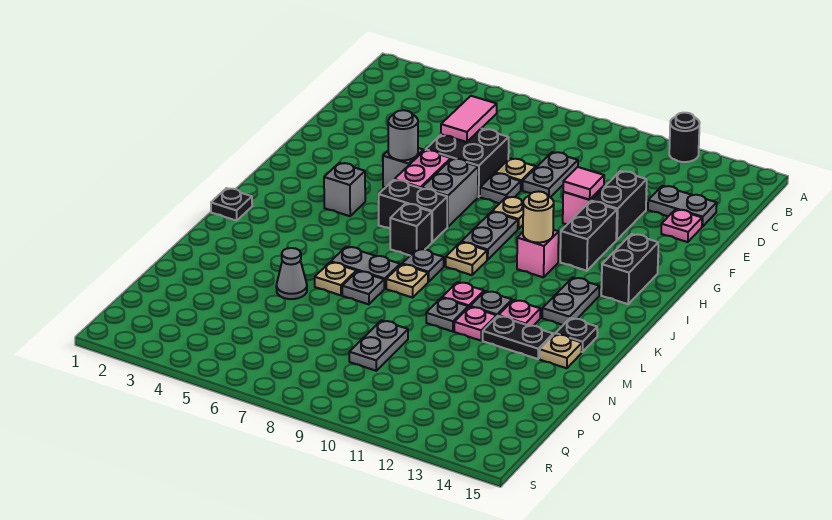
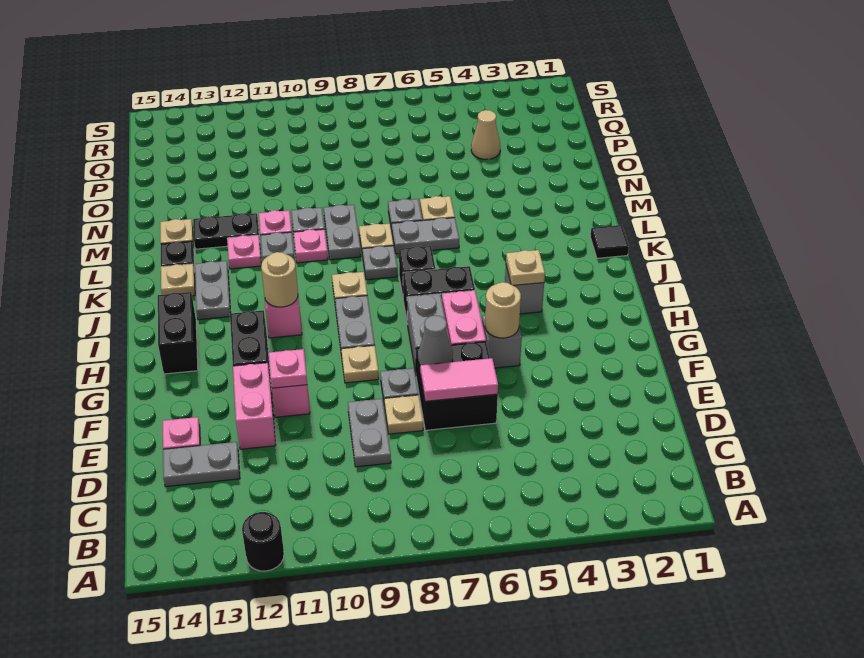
pink 1x2 tile [441,96,497,142] -> pink 1x2 tile turned to [420,358,498,401]
black 1x2 brick [591,171,647,240] -> pink 1x2 brick [233,363,275,449]
pink 1x1 tile [563,167,604,200] -> pink 1x1 plate [269,349,307,388]
grey 1x1 round brick [388,110,418,160] -> tan 1x1 round brick [485,282,521,338]
none -> tan 1x1 plate [506,250,545,285]
black 1x1 plate [211,188,252,221] -> black 1x1 tile [590,225,629,258]
none -> tan 1x1 plate [161,264,195,296]
grey 1x1 cone [276,248,307,299] -> grey 1x1 cone moved to [418,315,453,365]
grey 1x2 plate [349,320,408,371] -> grey 1x2 plate moved to [324,205,361,260]
none -> tan 1x1 cone [471,110,501,159]

